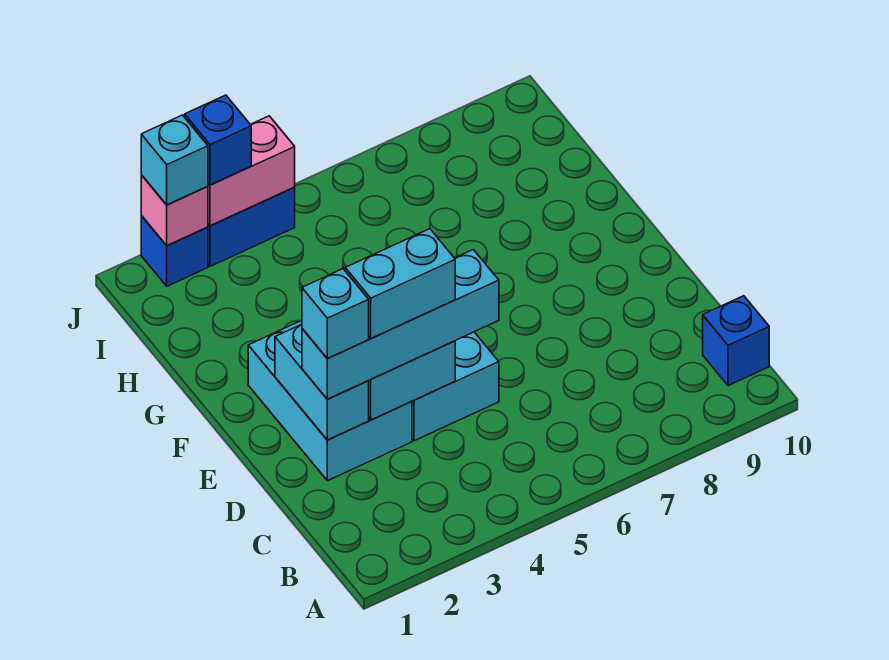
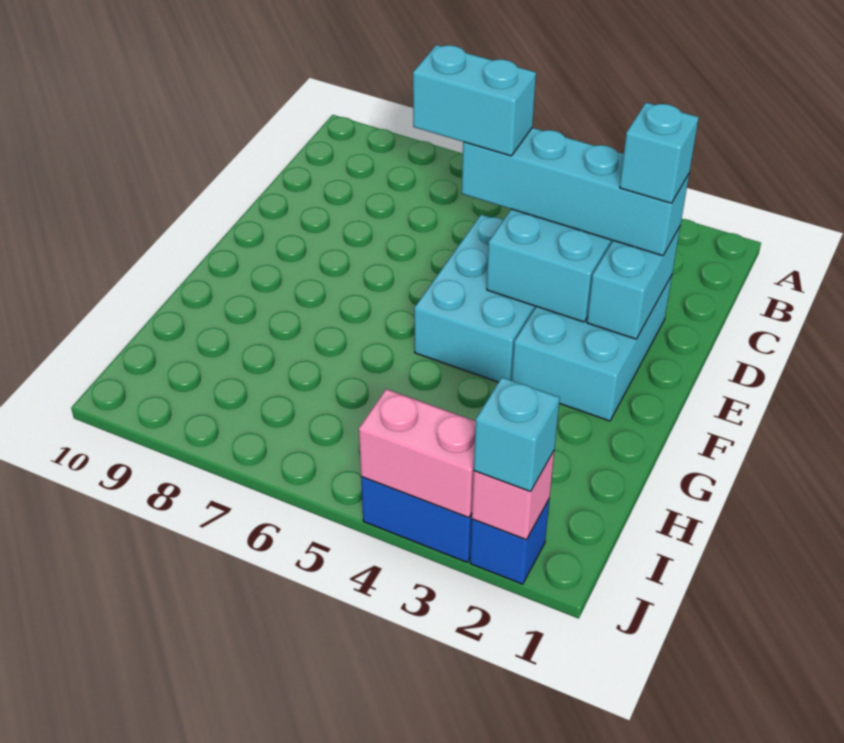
blue 1x1 brick [703,296,769,386] -> none
cyan 1x2 brick [345,229,455,338] -> cyan 1x2 brick moved to [413,45,536,156]
blue 1x1 brick [185,95,251,185] -> none

